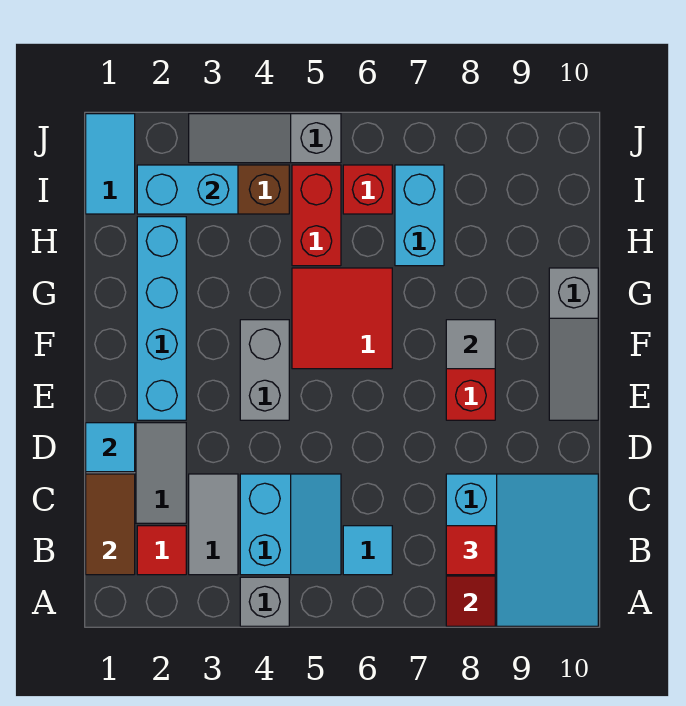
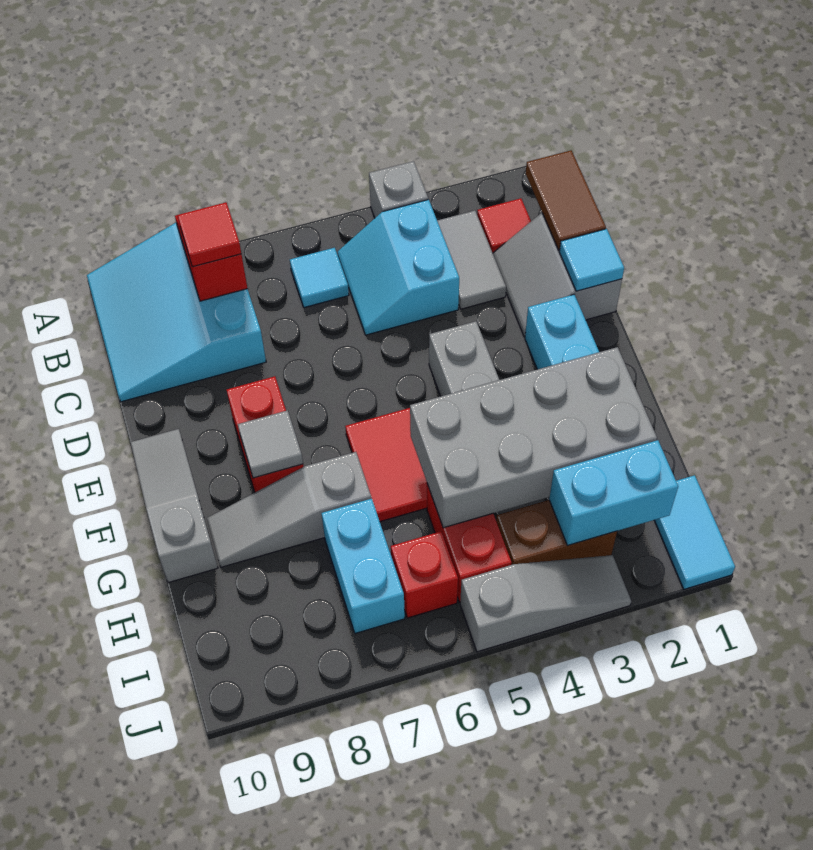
none -> grey 2x4 brick [410,347,657,528]
none -> grey 1x3 slope [207,452,371,567]

